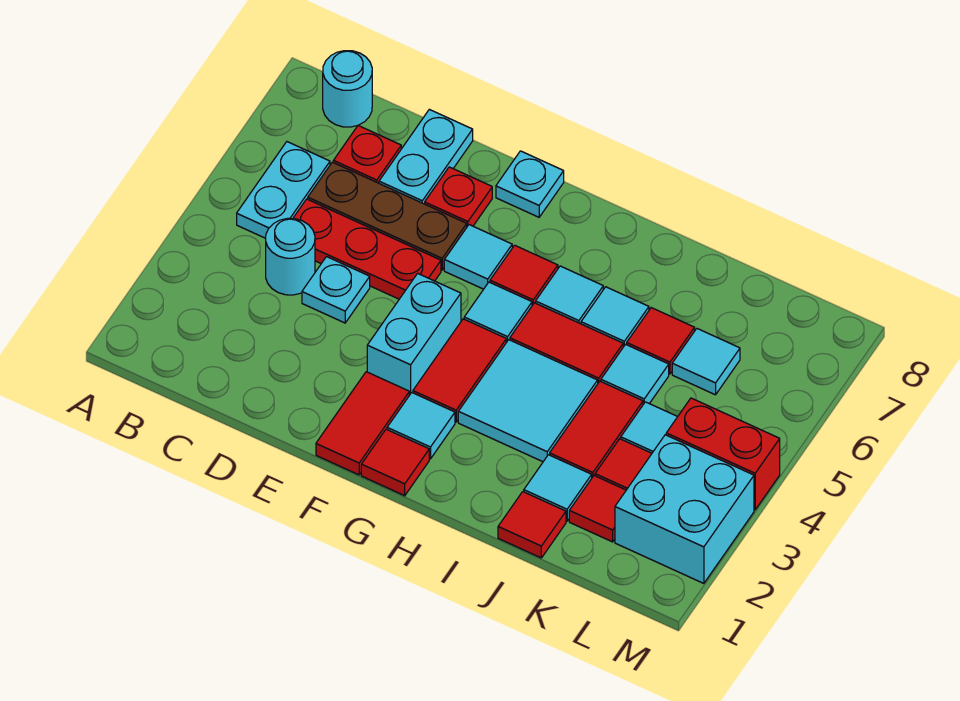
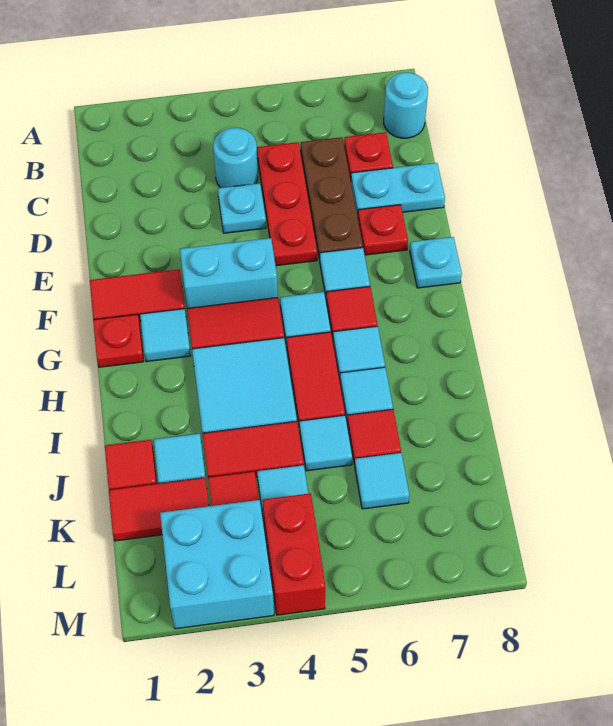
cyan 1x2 plate [237,142,330,238] -> none
red 1x1 tile [361,429,429,496] -> red 1x1 plate [93,314,144,367]
red 1x1 tile [569,476,626,542] -> red 1x2 tile [109,478,209,541]

